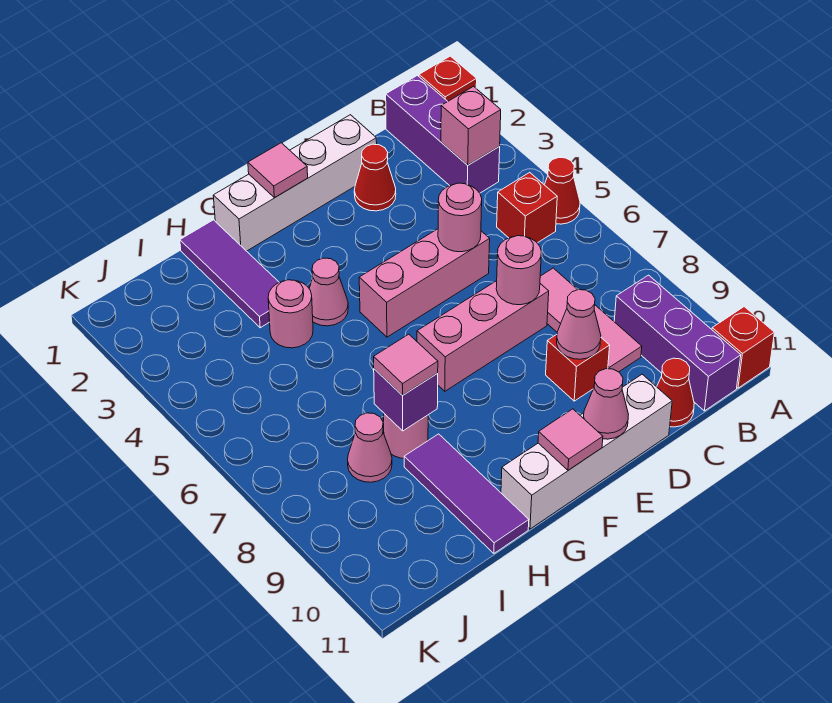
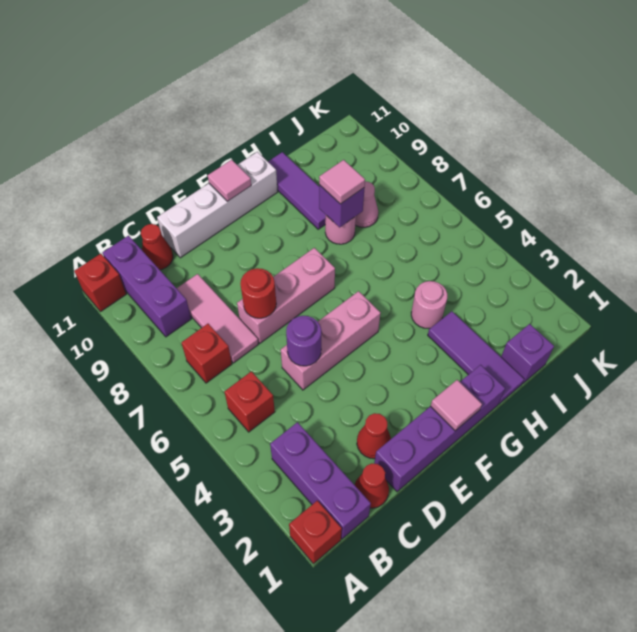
red 1x1 cone [544,158,580,224] -> red 1x1 cone moved to [355,463,389,508]
pink 1x1 brick [441,87,501,165] -> none
white 1x4 brick [213,115,377,251] -> purple 1x4 brick [374,365,505,492]
pink 1x1 round brick [438,183,482,252] -> purple 1x1 round brick [286,316,321,366]
pink 1x1 round brick [496,236,541,305] -> red 1x1 round brick [240,268,276,318]
red 1x1 brick [546,335,610,401] -> red 1x1 brick moved to [181,324,232,383]
pink 1x1 cone [557,290,601,359] -> none
pink 1x1 cone [583,369,629,439] -> none
pink 1x1 cone [309,258,348,326] -> none
none -> purple 1x1 brick [501,324,554,383]

